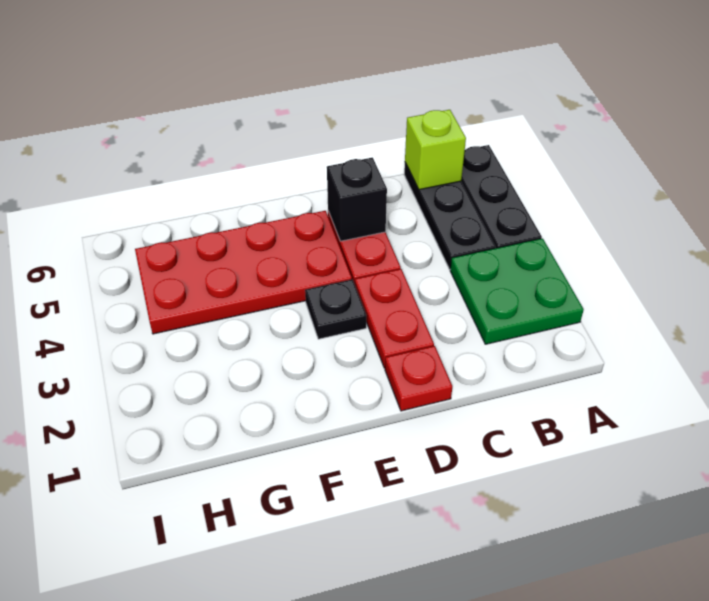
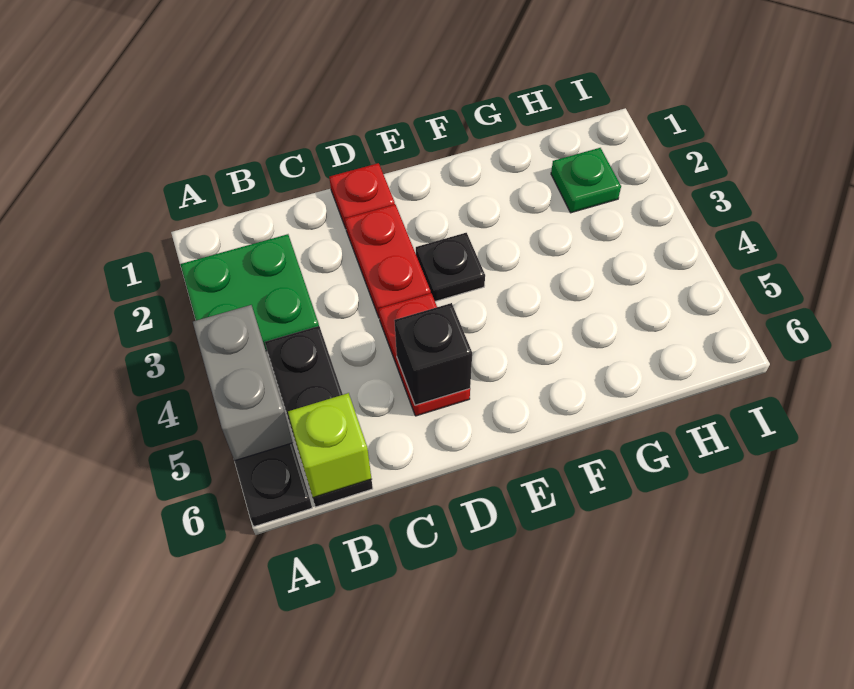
none -> grey 1x2 brick [193,305,293,461]
red 2x4 plate [135,211,352,334] -> none
none -> green 1x1 plate [551,148,621,213]

